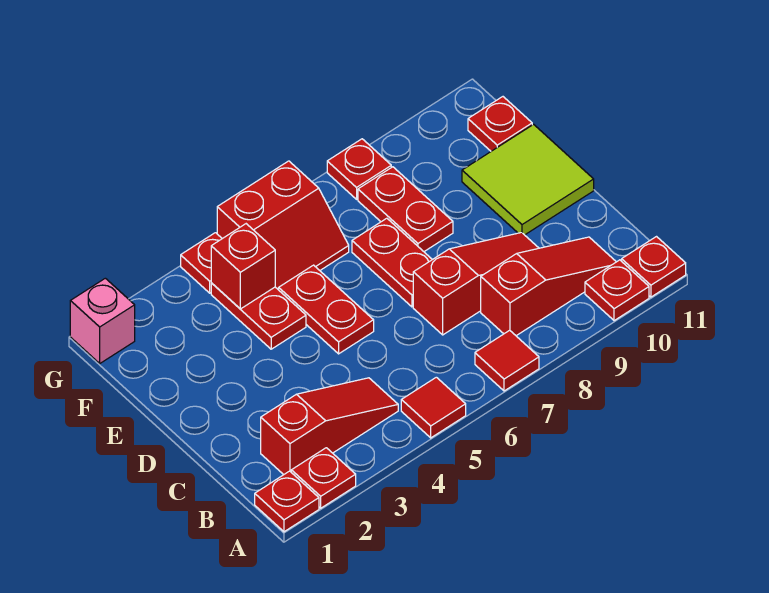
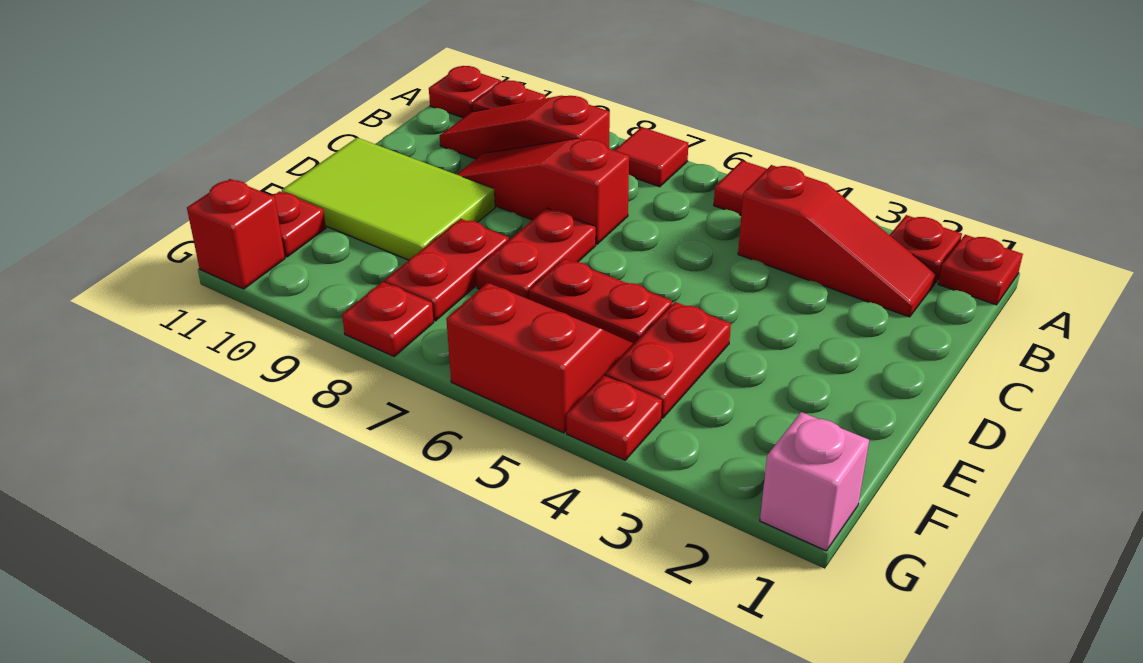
red 1x3 slope [261,378,398,475] -> red 1x3 slope turned to [738,165,936,317]
red 1x2 plate [279,265,374,354] -> red 1x2 plate turned to [529,259,672,344]
lime 2x2 tile [462,124,594,235] -> lime 2x3 tile [282,138,495,260]
red 1x1 brick [211,224,275,309] -> red 1x1 brick moved to [187,179,285,289]

